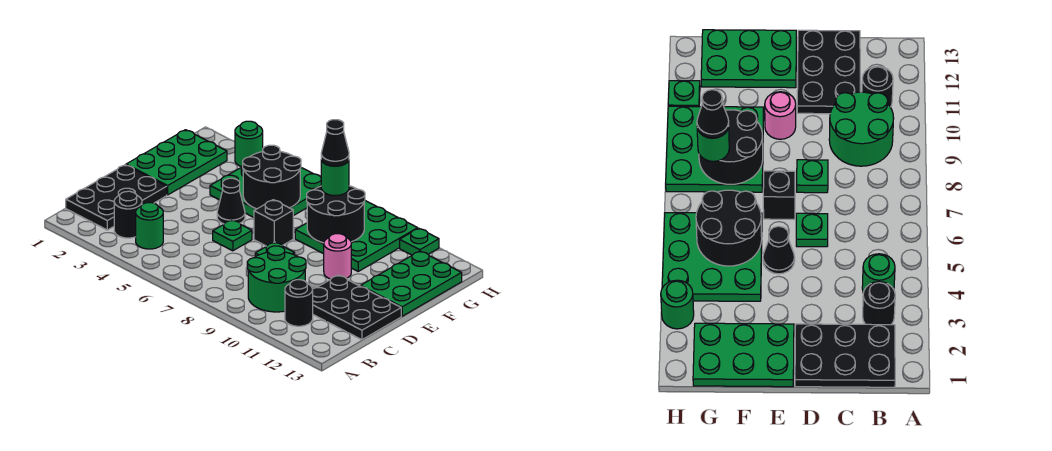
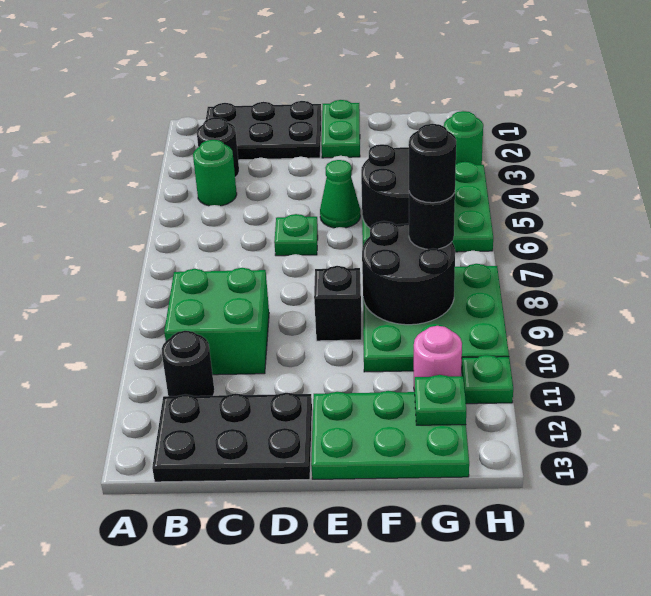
green 2x2 round brick [247,246,306,312] -> green 2x2 brick [164,268,269,375]
black 2x3 plate [312,275,401,340] -> black 2x3 plate turned to [152,393,312,482]
green 1x1 plate [255,242,295,257] -> green 1x1 plate moved to [415,375,466,425]
green 2x3 plate [126,130,227,195] -> green 1x2 plate [321,100,360,158]
black 1x1 cone [217,178,245,224] -> green 1x1 cone [320,160,360,228]
black 1x1 brick [254,200,293,246] -> black 1x1 brick moved to [314,266,362,341]
pink 1x1 round brick [324,234,351,279] -> pink 1x1 round brick moved to [414,326,462,391]
green 1x1 round brick [321,160,349,196] -> black 1x1 round brick [409,192,455,249]
black 1x1 cone [321,120,349,166] -> black 1x1 round brick [409,124,456,203]

